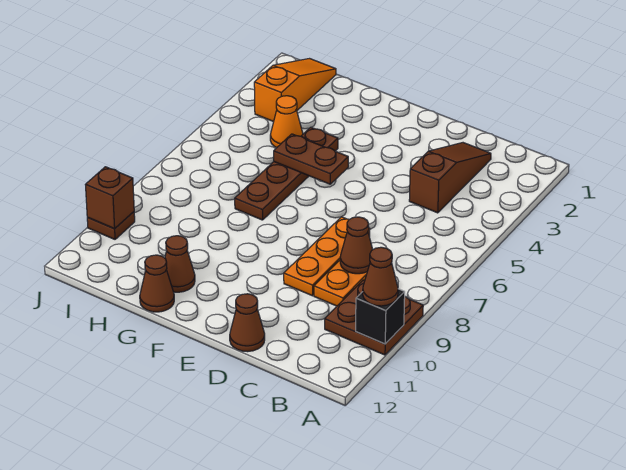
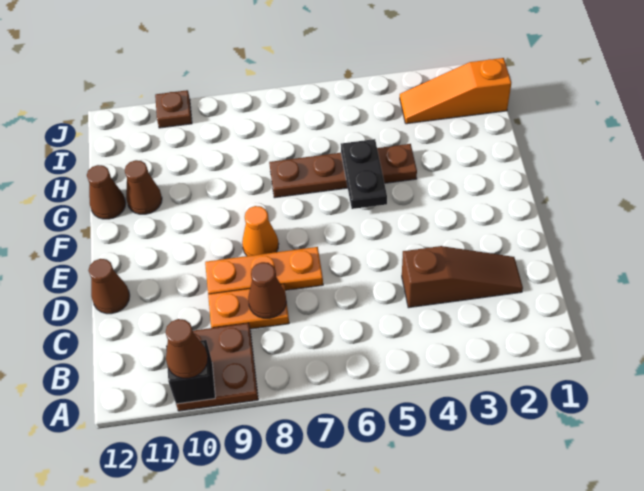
brown 1x2 plate [274,134,348,184] -> black 1x2 plate [341,139,387,209]
orange 1x1 cone [270,96,303,148] -> orange 1x1 cone moved to [242,206,279,256]
orange 1x3 slope [254,59,336,122] -> orange 1x3 slope turned to [400,58,511,124]
brown 1x1 brick [85,167,134,229] -> none

